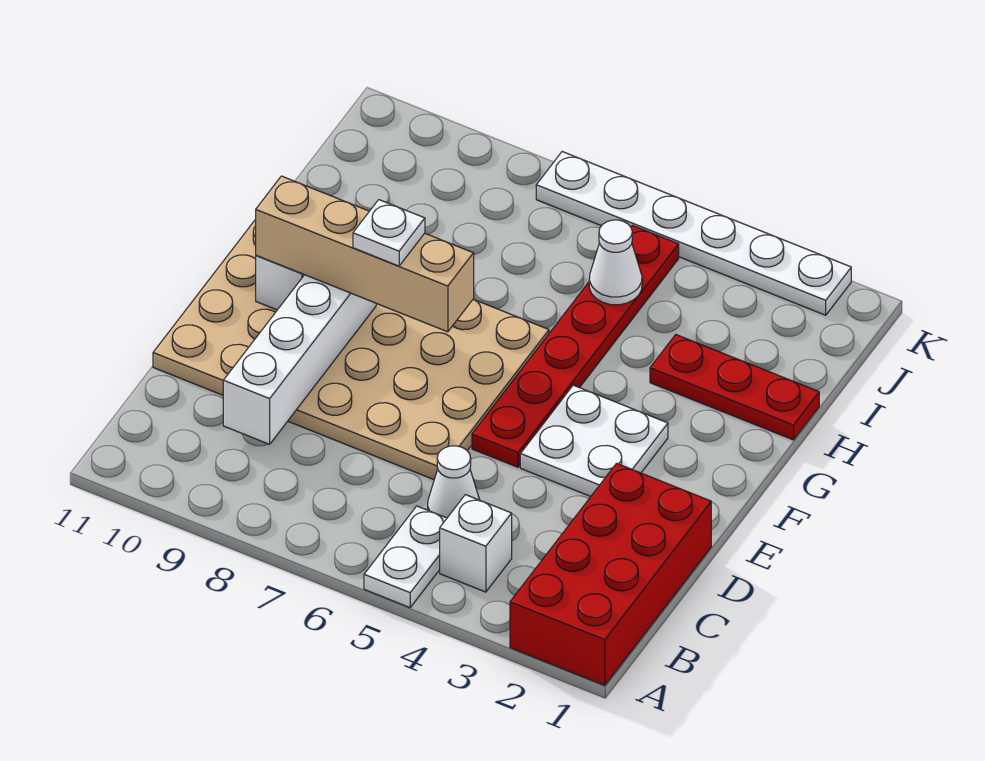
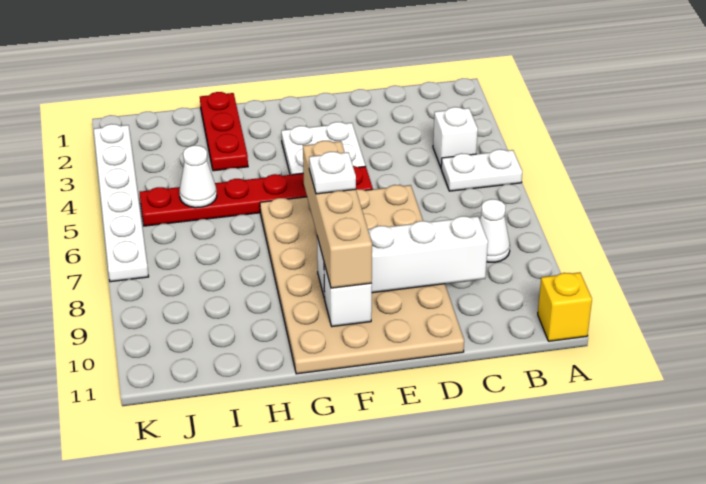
red 2x4 brick [510,463,711,685] -> none
none -> yellow 1x1 brick [538,272,592,341]
white 1x1 cone [428,446,480,518] -> white 1x1 cone moved to [480,199,510,262]

